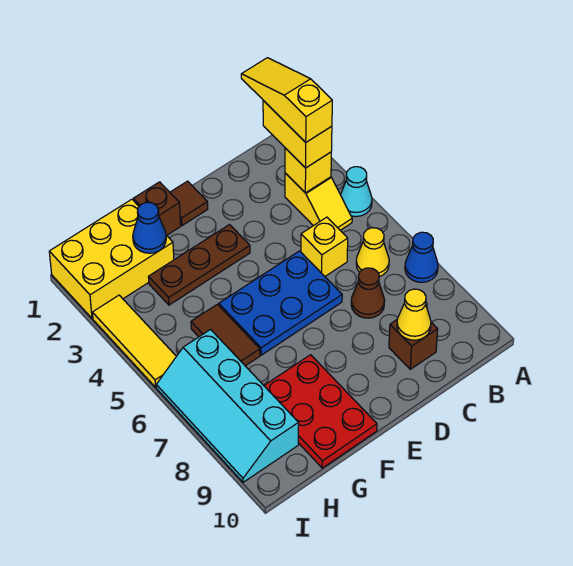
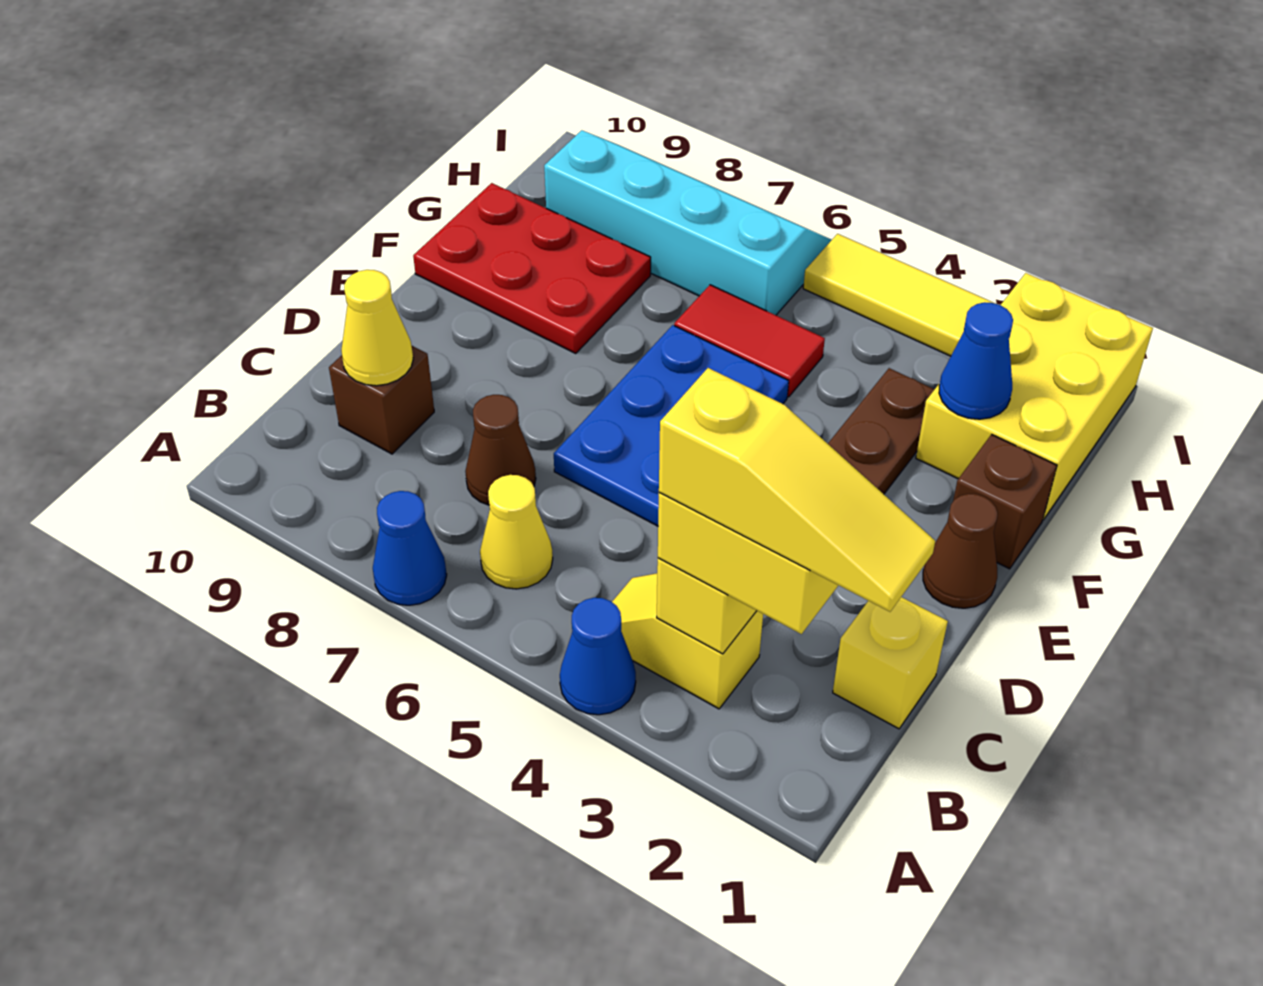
cyan 1x1 cone [341,167,372,217] -> blue 1x1 cone [560,598,636,715]
yellow 1x1 brick [301,217,348,276] -> yellow 1x1 brick moved to [833,597,948,729]
brown 1x1 tile [170,181,208,226] -> brown 1x1 cone [923,494,998,608]
brown 1x2 tile [191,304,260,366] -> red 1x2 tile [674,285,825,397]

